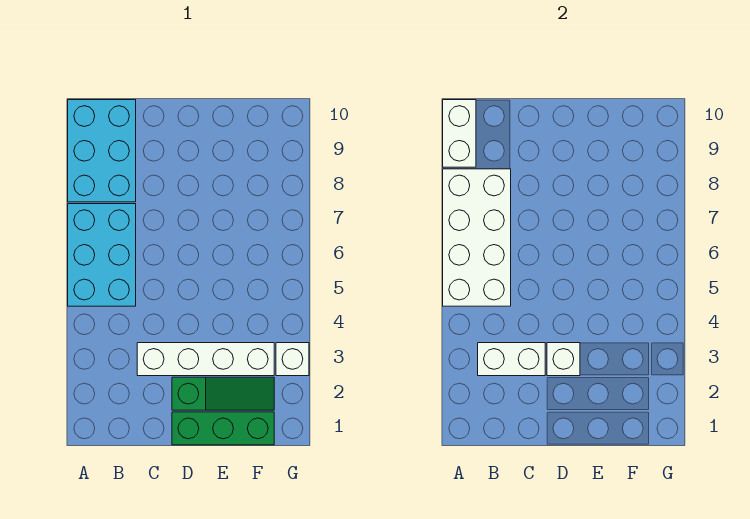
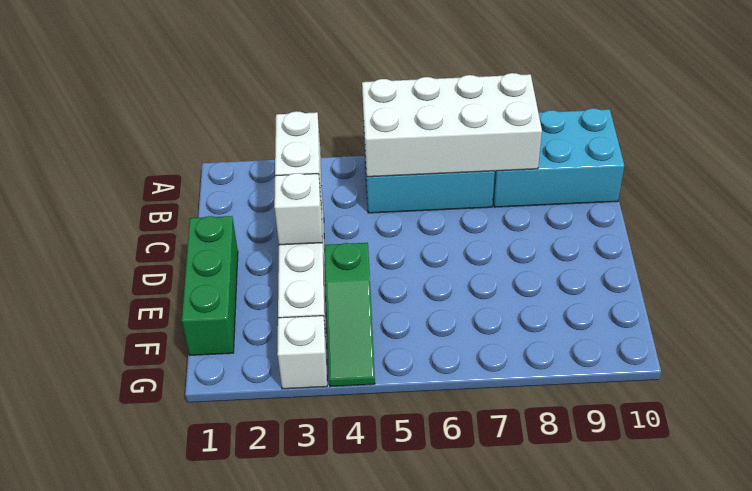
white 1x2 brick [443,100,476,167] -> none
green 1x3 slope [172,377,274,410] -> green 1x3 slope moved to [325,243,375,387]

